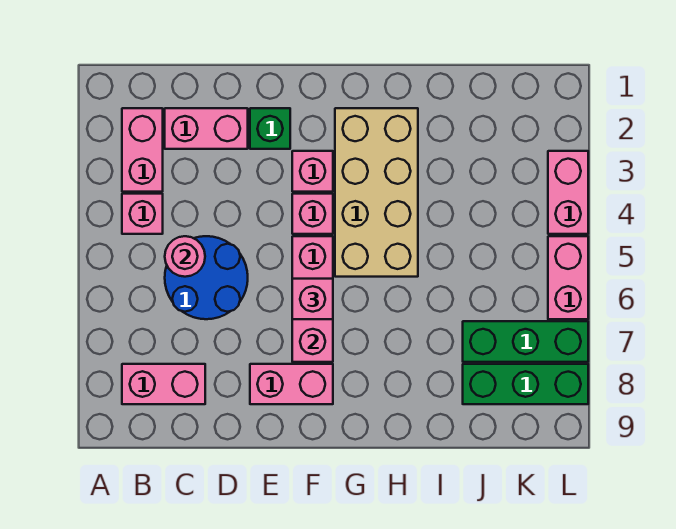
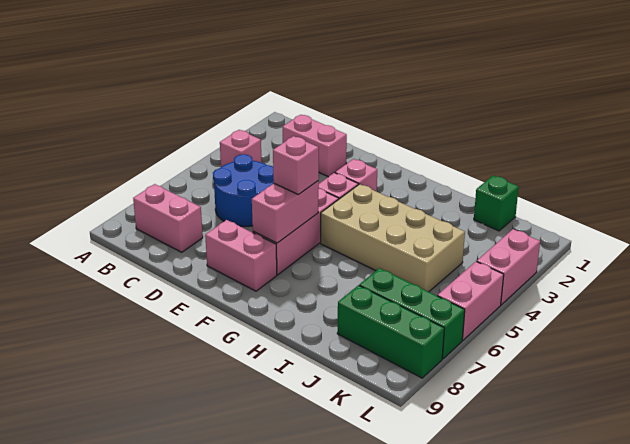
pink 1x2 brick [122,108,163,192] -> none
pink 1x1 round brick [165,236,205,277] -> none
green 1x1 brick [250,108,290,149] -> green 1x1 brick moved to [474,176,519,231]
tan 2x4 brick [335,108,418,277] -> tan 2x4 brick turned to [321,184,465,292]

